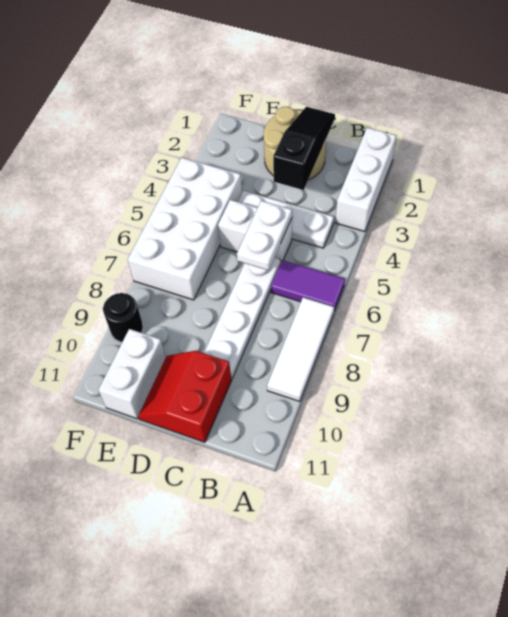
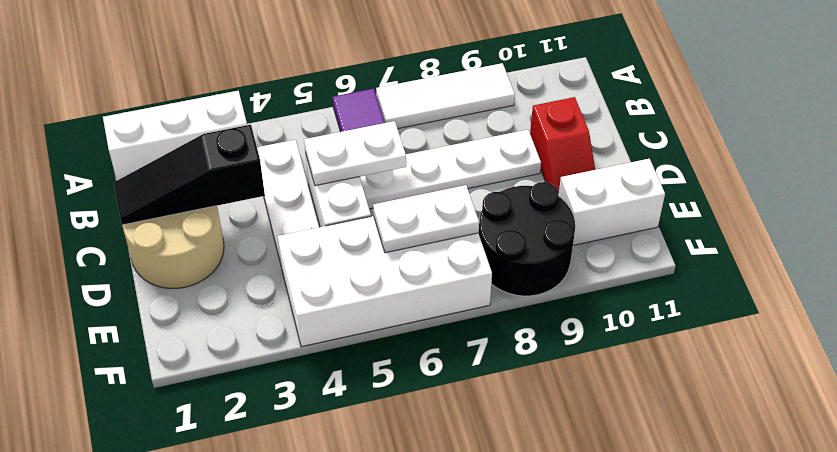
red 2x2 slope [138,351,232,442] -> red 1x2 slope [530,97,595,192]
none -> white 1x2 plate [373,185,479,253]
black 1x1 round brick [103,293,143,342] -> black 2x2 round brick [479,182,575,296]

